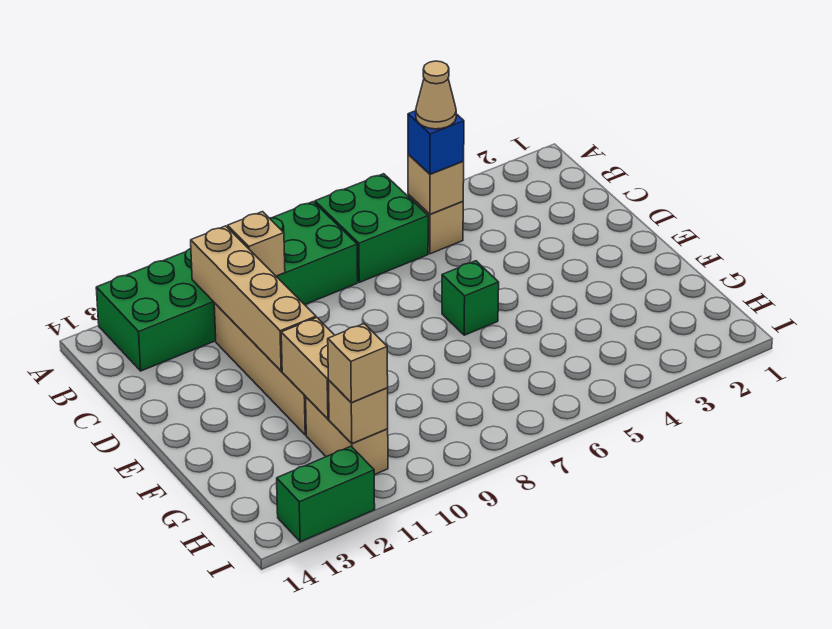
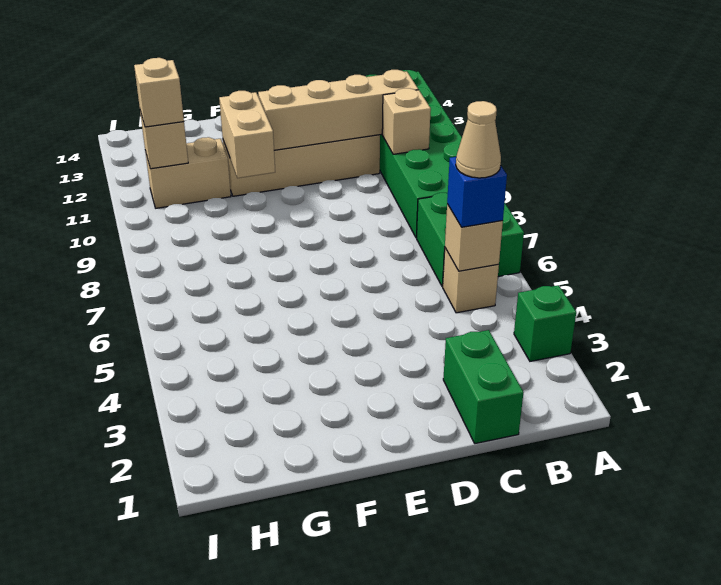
green 1x1 brick [442,261,499,335] -> green 1x1 brick moved to [514,285,576,361]
tan 1x2 brick [281,318,335,419] -> tan 1x2 brick turned to [219,91,275,178]
green 1x2 brick [277,446,375,542] -> green 1x2 brick moved to [443,330,524,444]

